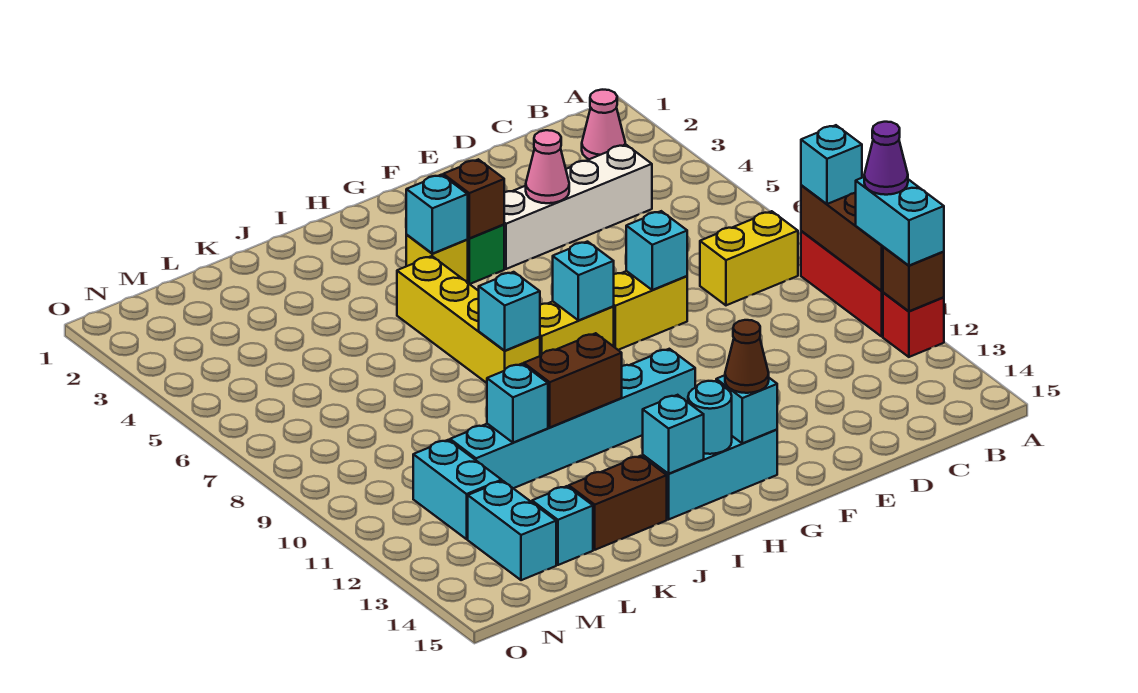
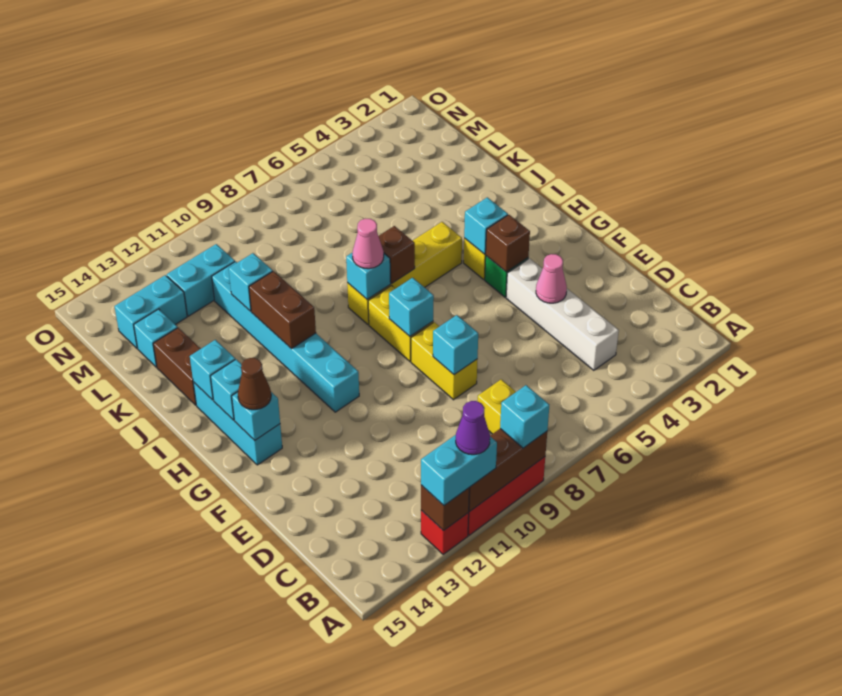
pink 1x1 cone [582,90,625,159] -> pink 1x1 cone moved to [352,219,384,269]
cyan 1x1 round brick [688,381,732,454] -> cyan 1x1 brick [211,359,242,420]
none -> brown 1x1 brick [379,226,415,283]

